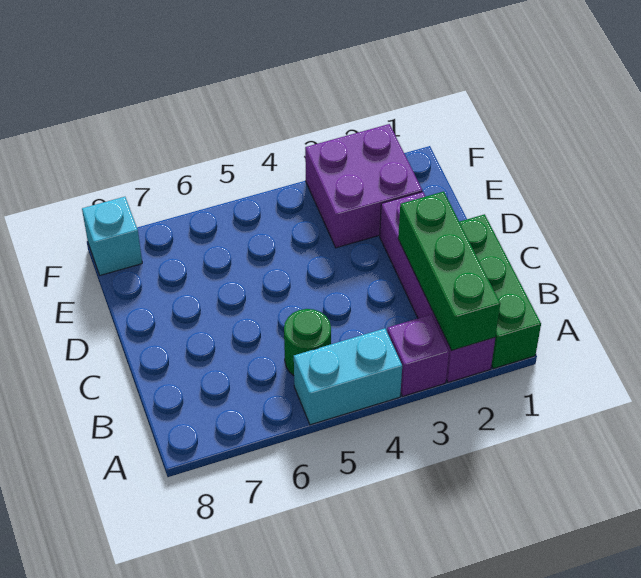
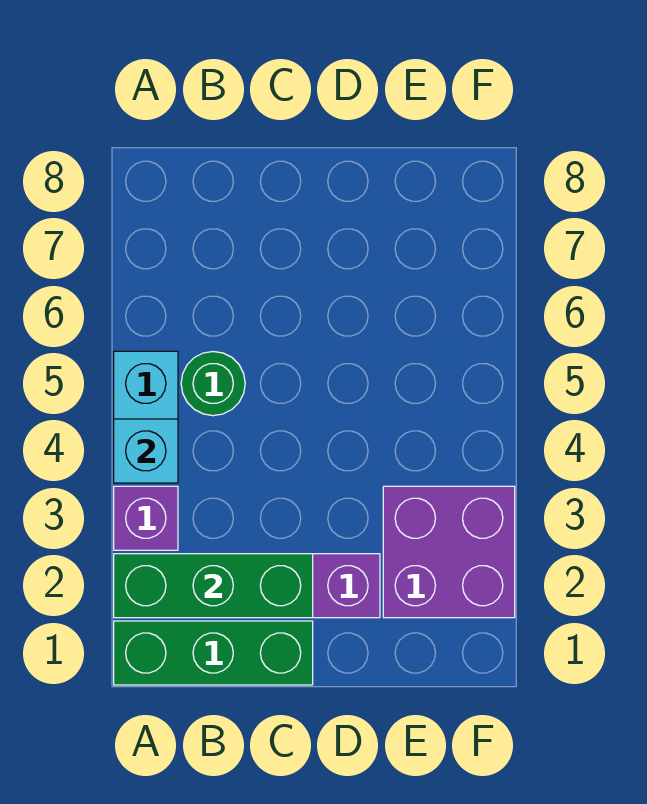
cyan 1x1 brick [82,197,142,275] -> cyan 1x1 brick moved to [114,419,178,483]

